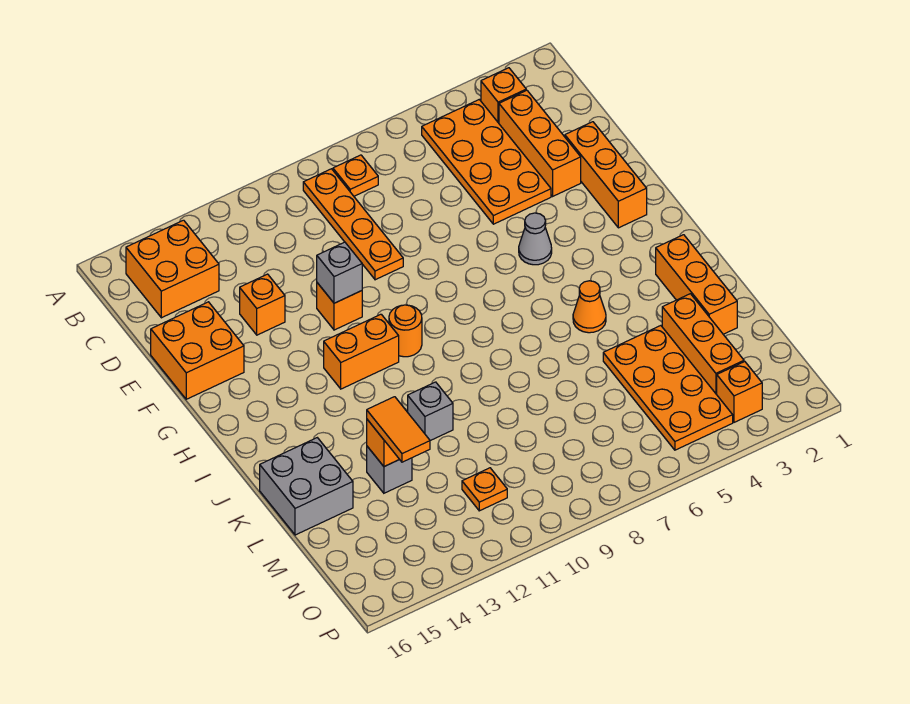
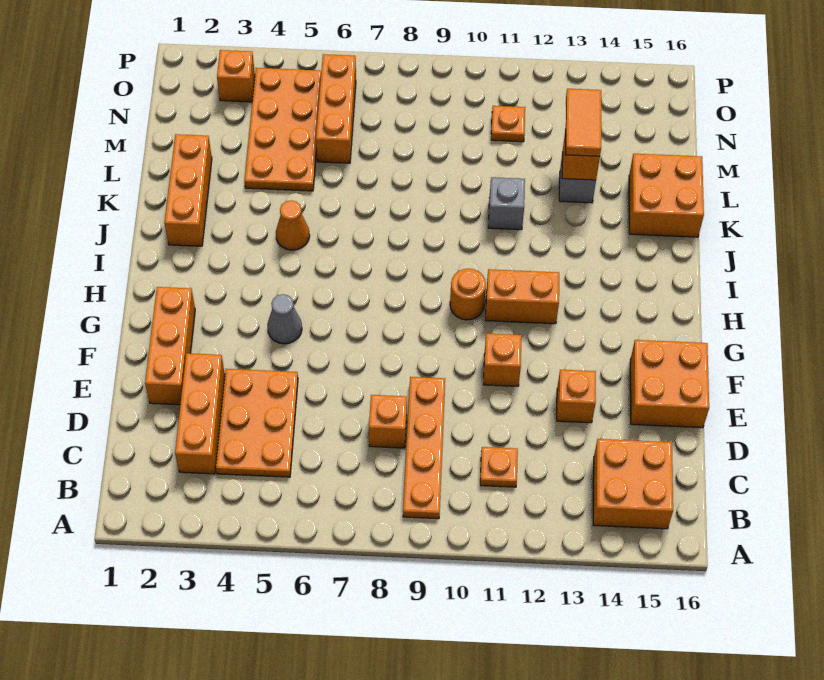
orange 1x1 brick [481,68,526,123] -> orange 1x1 brick moved to [369,395,407,448]
orange 2x4 plate [422,100,551,224] -> orange 2x3 plate [216,369,298,477]
orange 1x1 plate [333,155,378,196] -> orange 1x1 plate moved to [480,447,518,487]
grey 1x1 brick [317,242,362,303] -> none
grey 2x2 brick [260,438,353,535] -> orange 2x2 brick [629,154,704,237]
orange 1x3 brick [662,294,744,395] -> orange 1x3 brick moved to [316,54,356,163]

